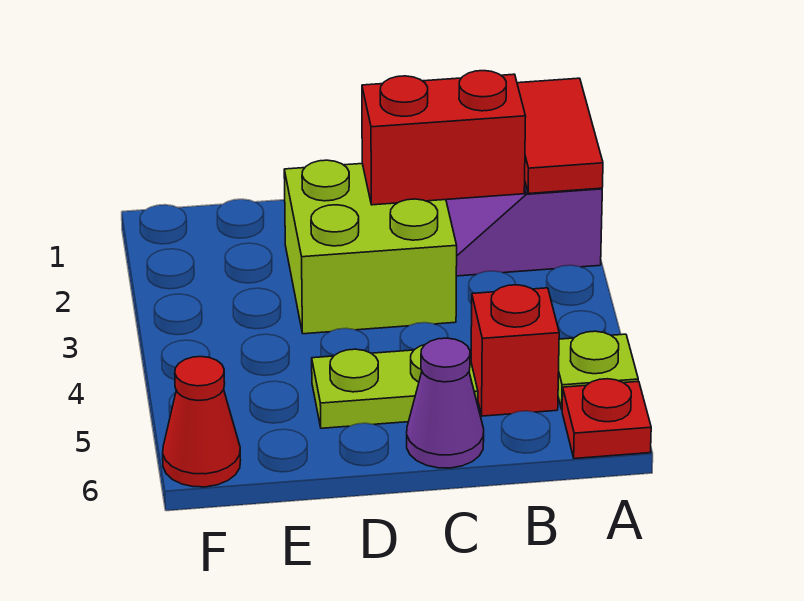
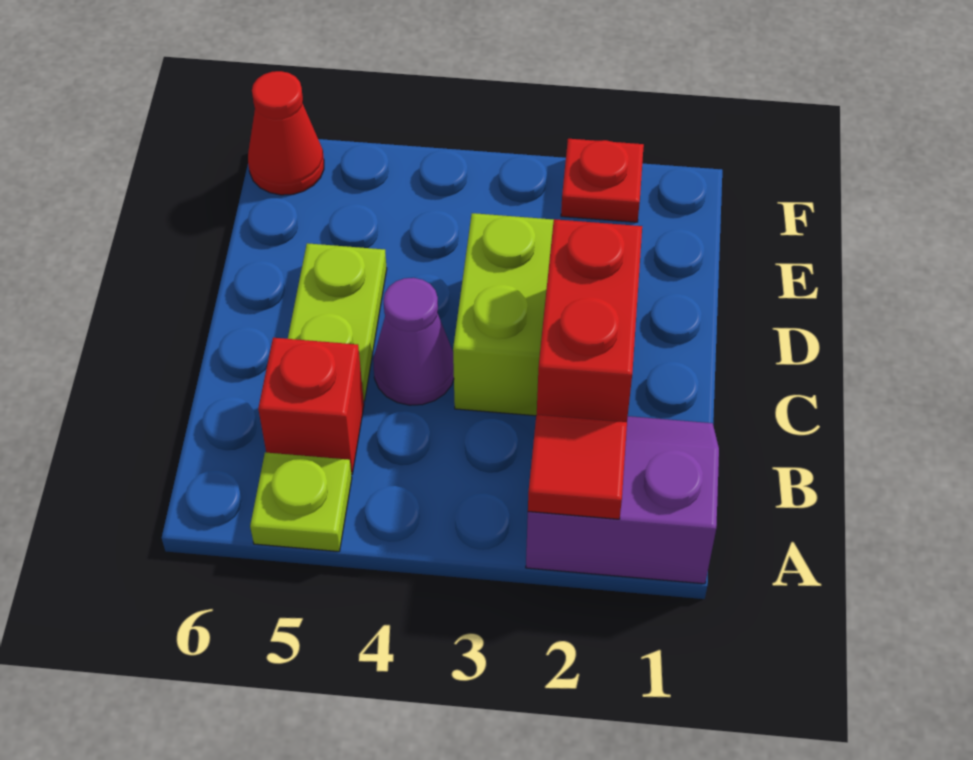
red 1x2 tile [517,78,603,194] -> red 1x1 tile [528,415,627,519]
red 1x1 plate [562,379,651,459] -> red 1x1 plate moved to [561,139,644,222]
purple 1x1 cone [407,338,484,468] -> purple 1x1 cone moved to [373,278,454,405]

